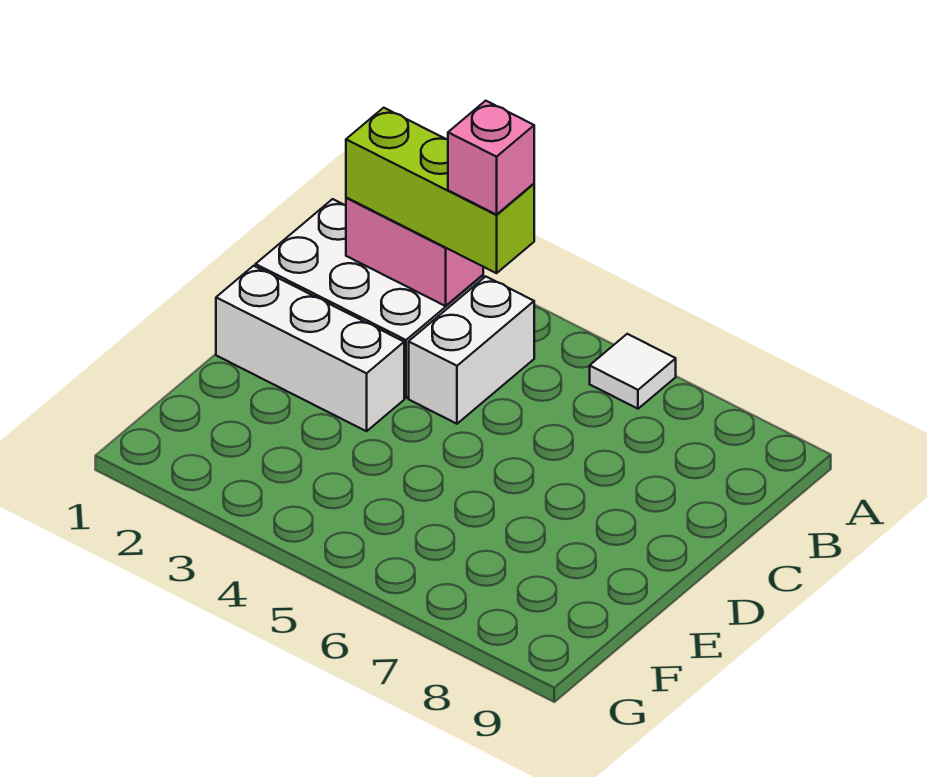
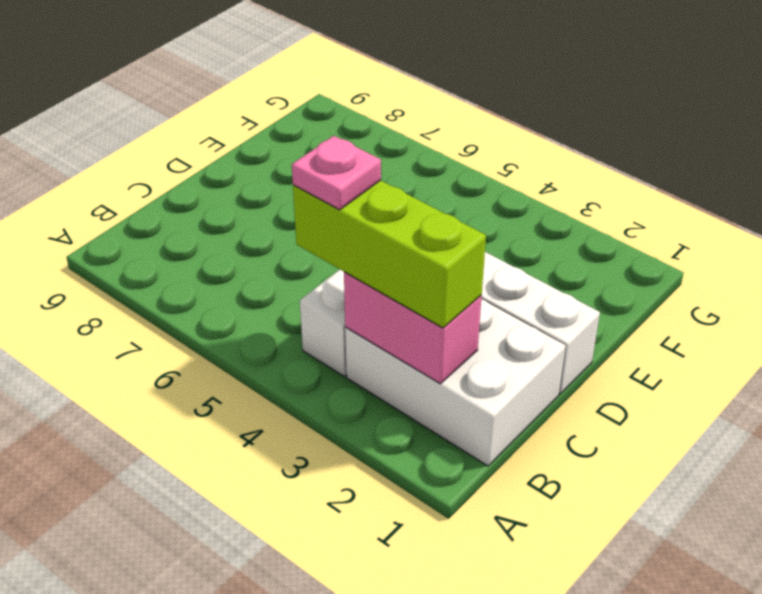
white 1x1 tile [590,334,676,409] -> none
pink 1x1 brick [448,101,534,215] -> pink 1x1 plate [292,136,381,210]

